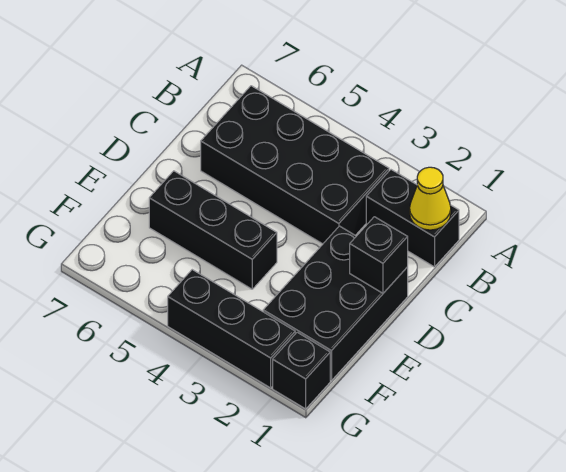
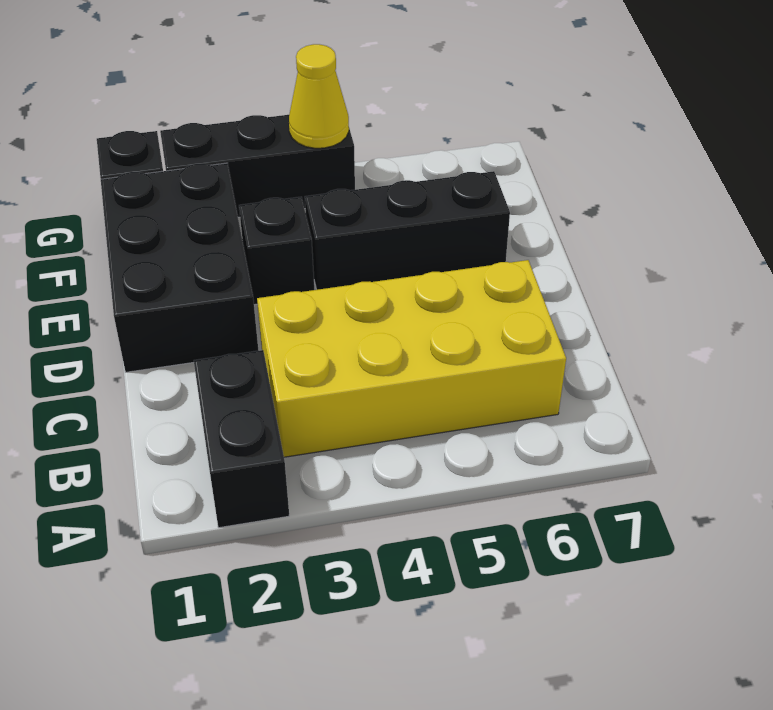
black 1x2 brick [366,170,459,267] -> black 1x2 brick turned to [194,350,289,528]
yellow 1x1 cone [410,167,451,230] -> yellow 1x1 cone moved to [289,44,349,148]
black 2x4 brick [201,86,389,244] -> yellow 2x4 brick [257,260,566,457]
black 1x1 brick [350,217,408,293] -> black 1x1 brick moved to [239,197,314,305]

